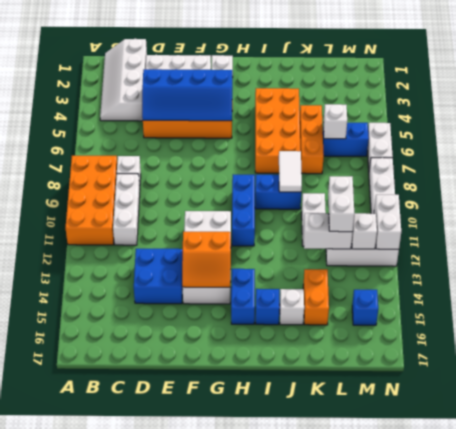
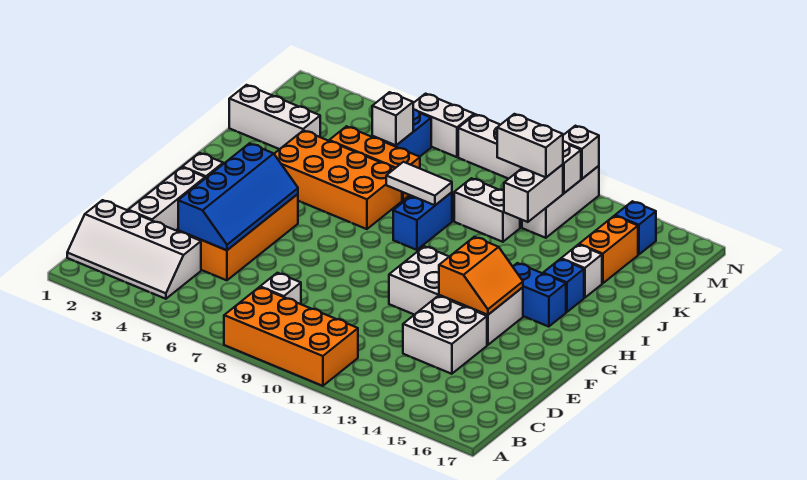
white 1x3 brick [113,174,140,245] -> white 1x3 brick moved to [229,85,320,149]
blue 2x2 brick [134,249,183,304] -> white 2x2 brick [403,296,487,374]
blue 1x3 brick [232,175,255,246] -> none
orange 1x2 brick [303,269,329,325] -> orange 1x2 brick turned to [579,216,638,283]
white 1x2 brick [374,195,401,249] -> white 1x1 brick [563,126,599,179]

